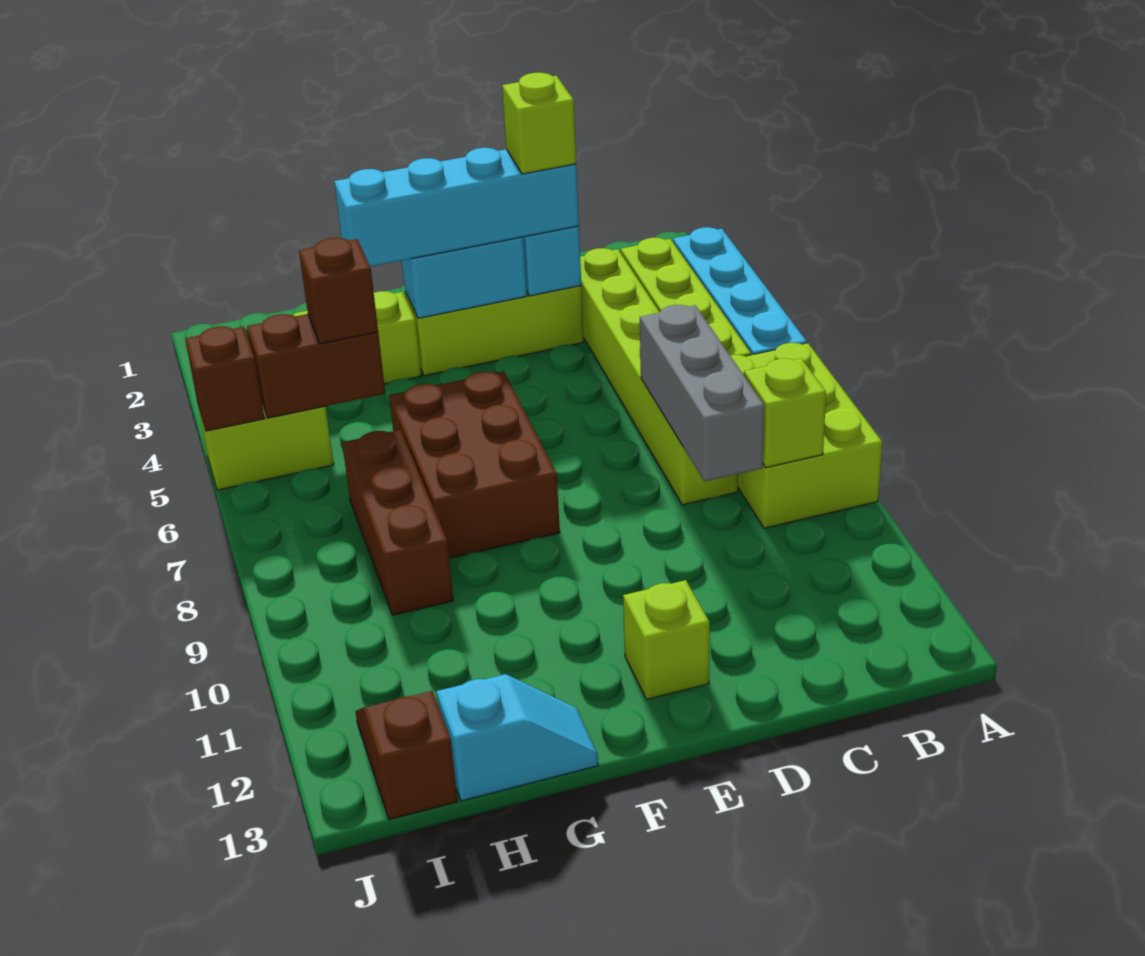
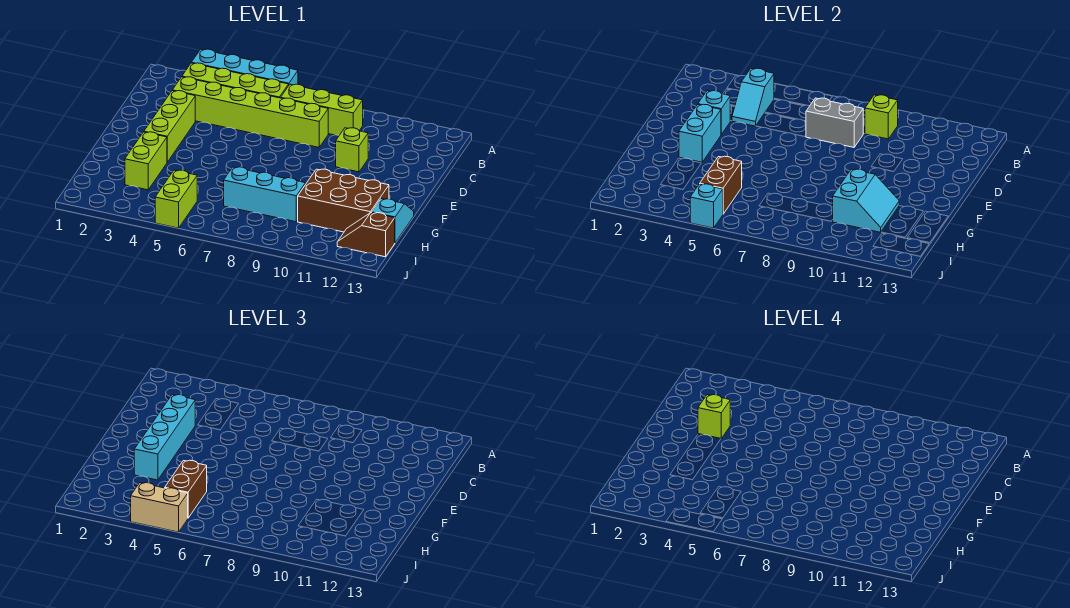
lime 2x3 brick [730,343,882,528] -> lime 1x3 brick [281,84,363,135]
none -> cyan 1x2 slope [732,68,774,126]
grey 1x3 brick [640,305,764,481] -> grey 1x2 brick [806,98,864,147]
lime 1x1 brick [623,580,710,699] -> lime 1x1 brick moved to [336,128,368,172]
brown 2x3 brick [389,371,560,558] -> brown 2x3 brick moved to [298,169,389,232]
none -> cyan 2x2 slope [833,169,899,232]
brown 1x1 brick [299,238,378,344] -> brown 1x2 brick [165,460,207,518]
brown 1x3 brick [342,430,453,615] -> cyan 1x3 brick [224,167,305,222]
none -> tan 1x2 brick [131,483,188,532]
brown 1x1 brick [185,326,265,431] -> cyan 1x1 brick [690,184,723,228]

